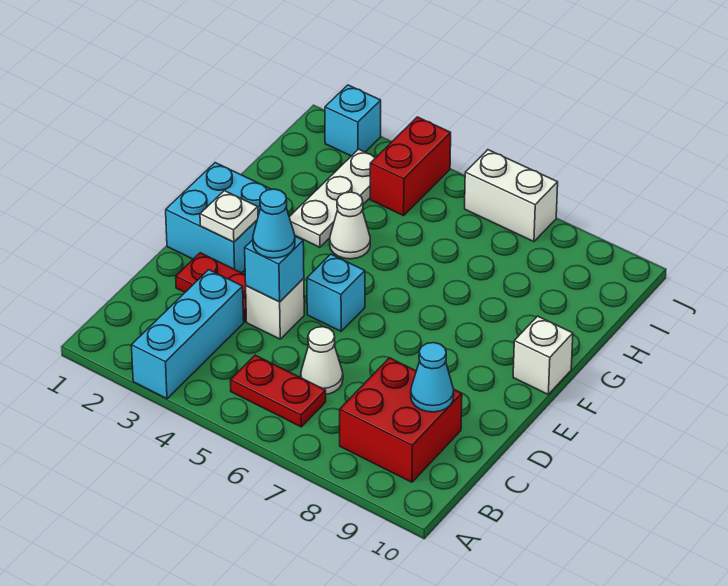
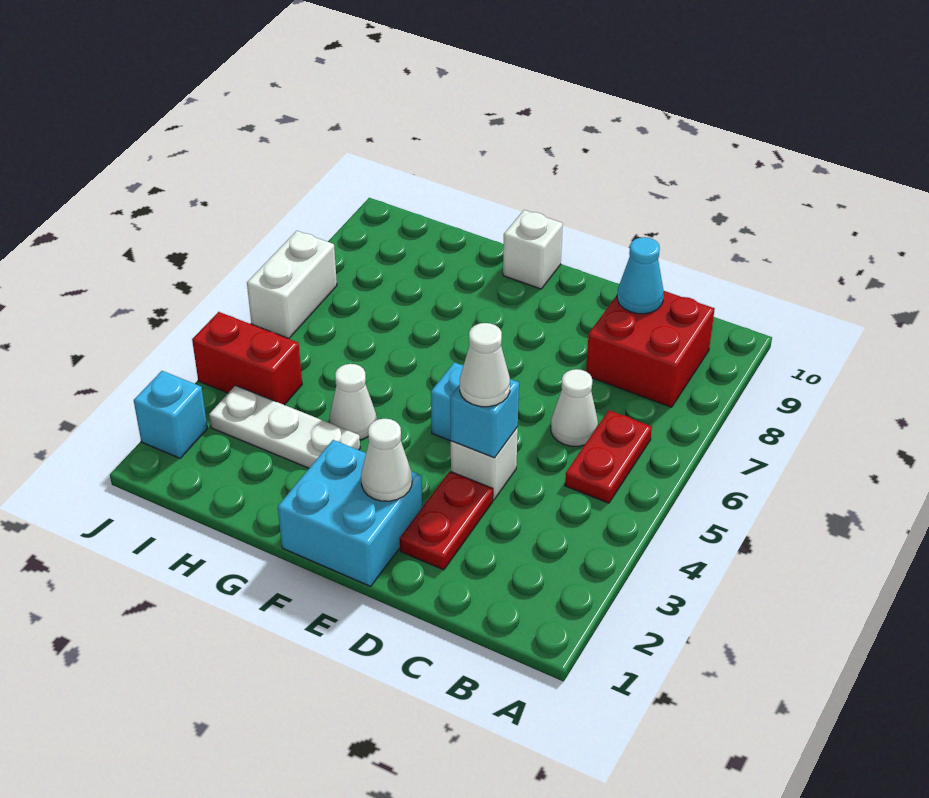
cyan 1x3 brick [131,270,244,399] -> none
cyan 1x1 cone [253,189,295,258] -> white 1x1 cone [460,323,510,407]
white 1x1 plate [200,191,258,242] -> white 1x1 cone [361,419,412,501]

